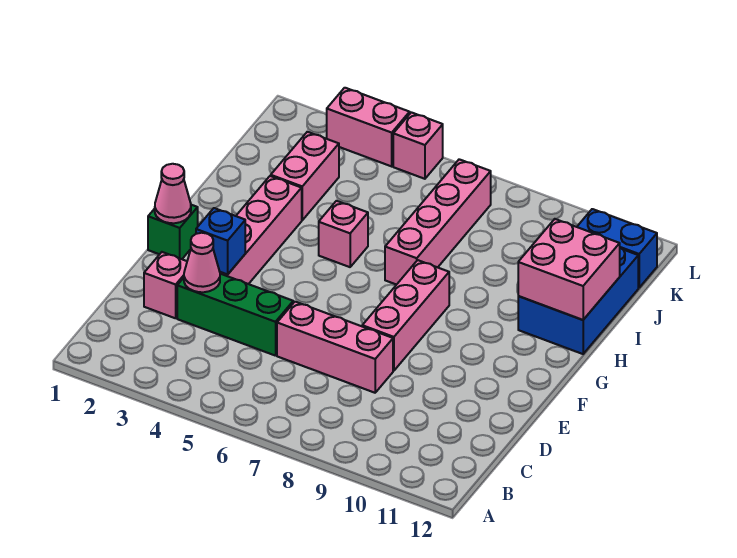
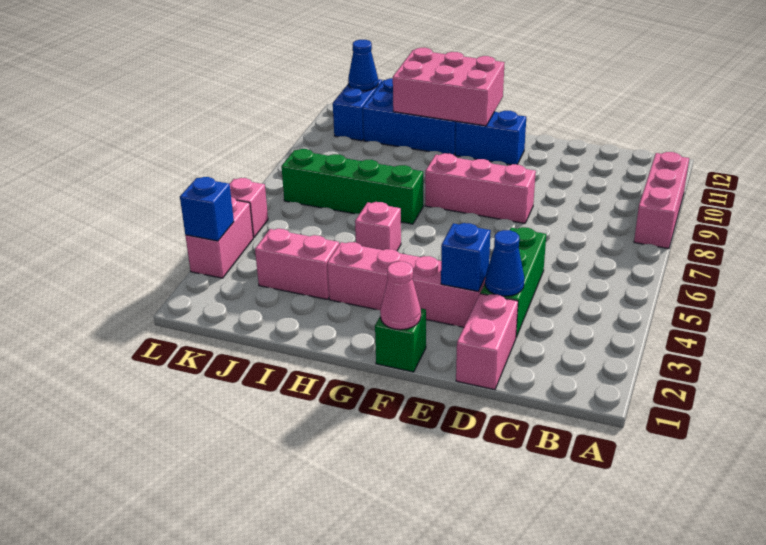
pink 1x1 brick [144,252,187,318] -> pink 1x2 brick [456,294,518,390]
pink 1x1 cone [184,233,220,292] -> blue 1x1 cone [485,230,524,296]
pink 1x3 brick [277,302,393,393] -> pink 1x3 brick moved to [634,152,689,249]
none -> blue 1x2 brick [455,111,526,165]
pink 1x4 brick [385,159,491,285] -> green 1x4 brick [281,149,423,224]
pink 2x2 brick [518,219,620,320] -> pink 2x3 brick [393,48,504,126]
none -> blue 1x1 cone [348,40,378,91]
none -> blue 1x1 brick [180,177,234,241]

